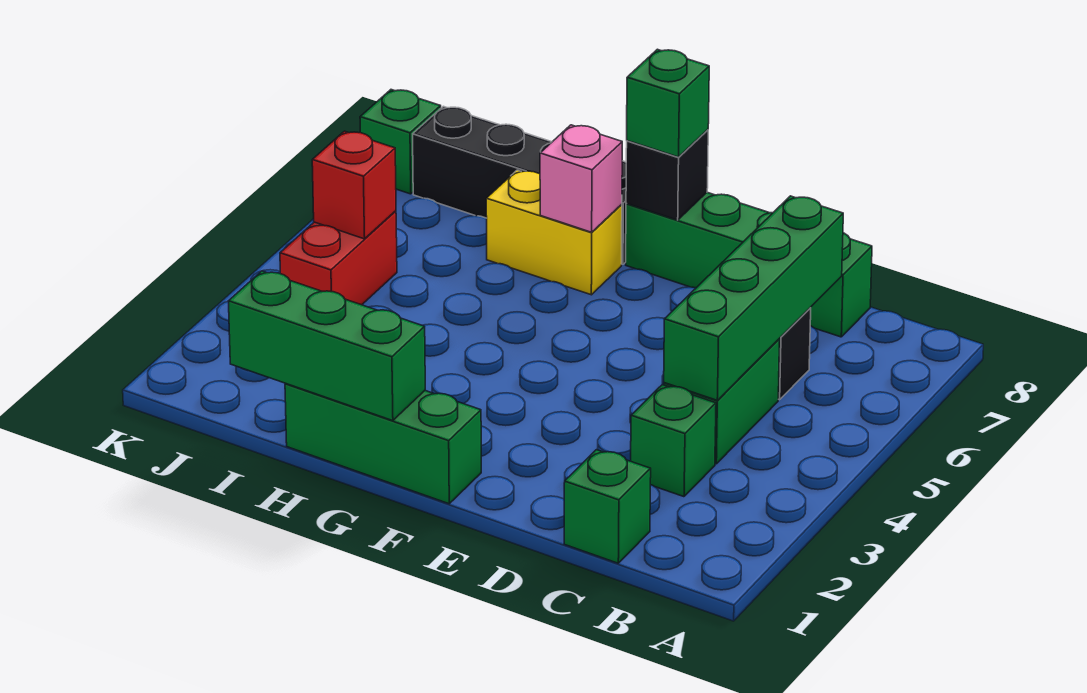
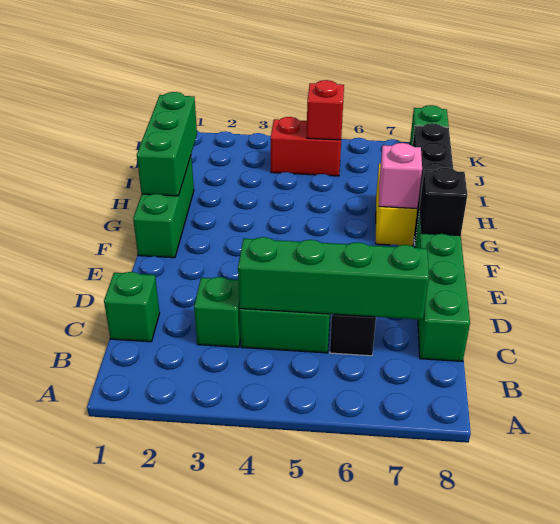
green 1x1 brick [627,49,709,157] -> none

